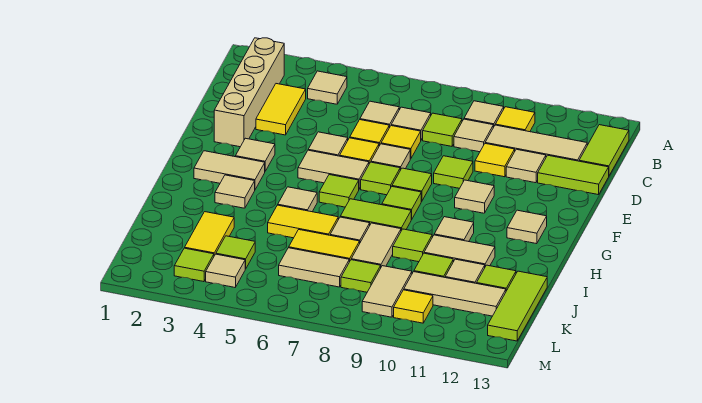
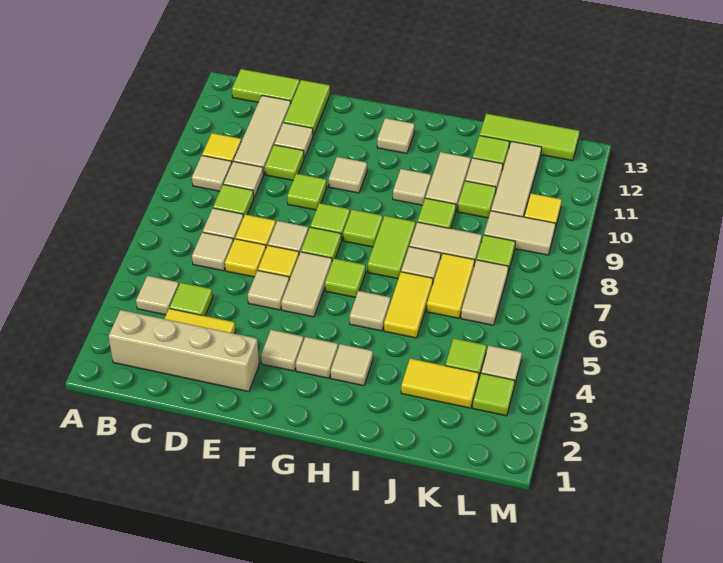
none -> lime 1x1 tile [170,283,213,316]
yellow 1x1 tile [475,144,515,177] -> lime 1x1 tile [265,145,304,180]
tan 1x2 tile [194,151,265,189] -> tan 1x1 tile [296,337,338,378]

